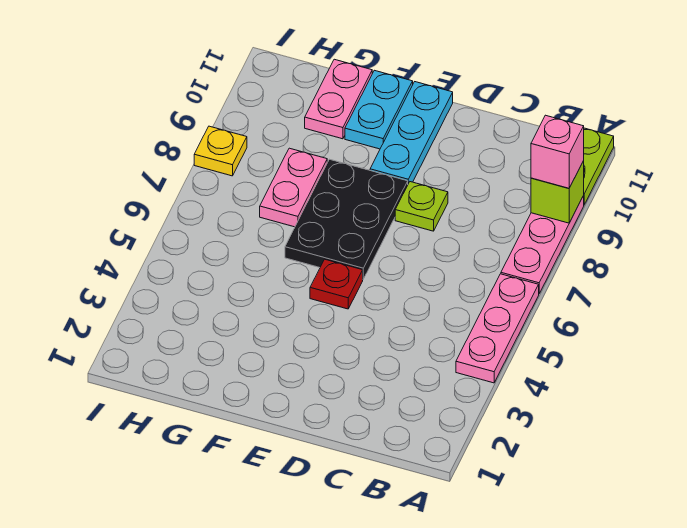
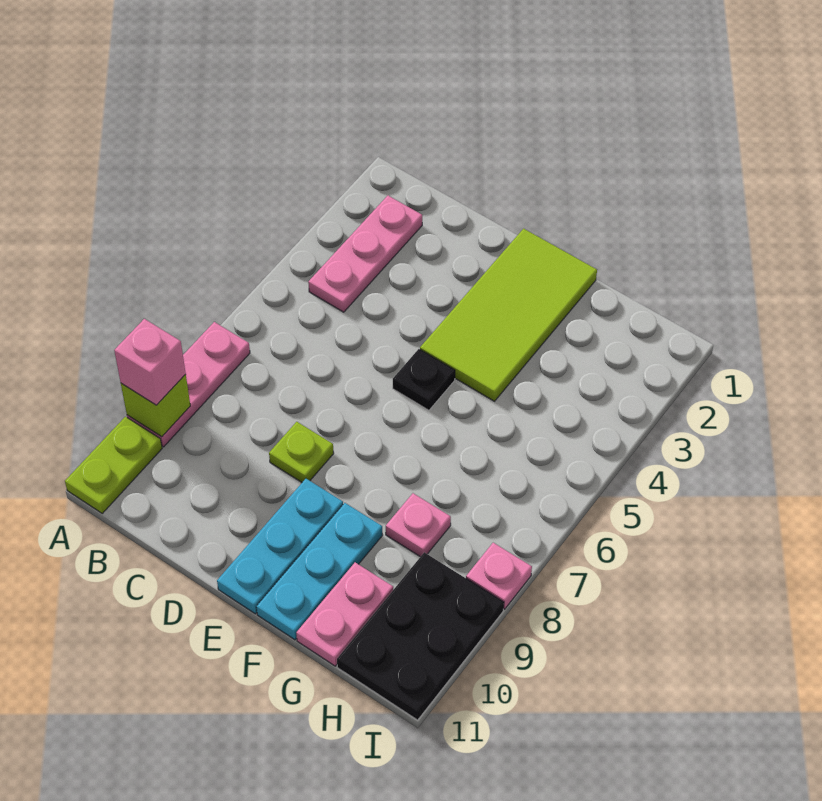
pink 1x3 plate [456,274,539,383] -> pink 1x3 plate moved to [308,196,422,312]
none -> lime 2x4 tile [420,229,597,401]
red 1x1 plate [310,259,363,309] -> black 1x1 plate [393,349,455,410]
black 2x3 plate [285,159,408,279] -> black 2x3 plate moved to [337,552,504,720]
cyan 1x2 plate [345,70,413,149] -> cyan 1x3 plate [256,503,383,640]
pink 1x2 plate [260,148,327,227] -> pink 1x1 plate [386,493,451,557]
yellow 1x1 plate [194,126,247,176] -> pink 1x1 plate [466,543,532,609]

